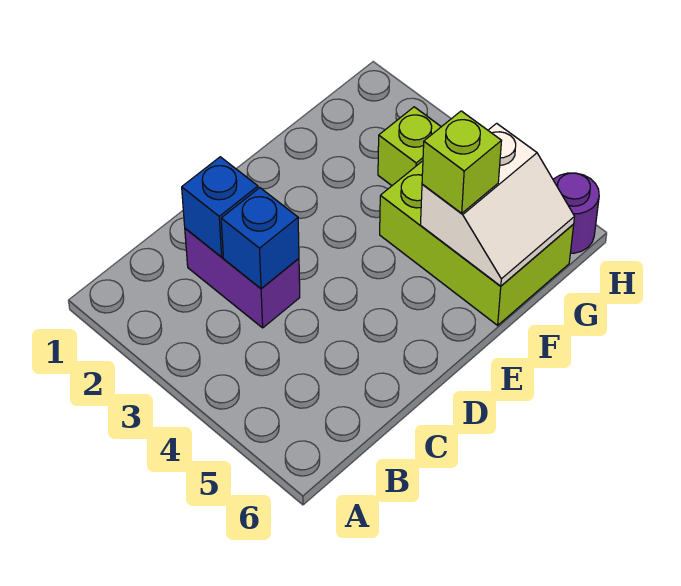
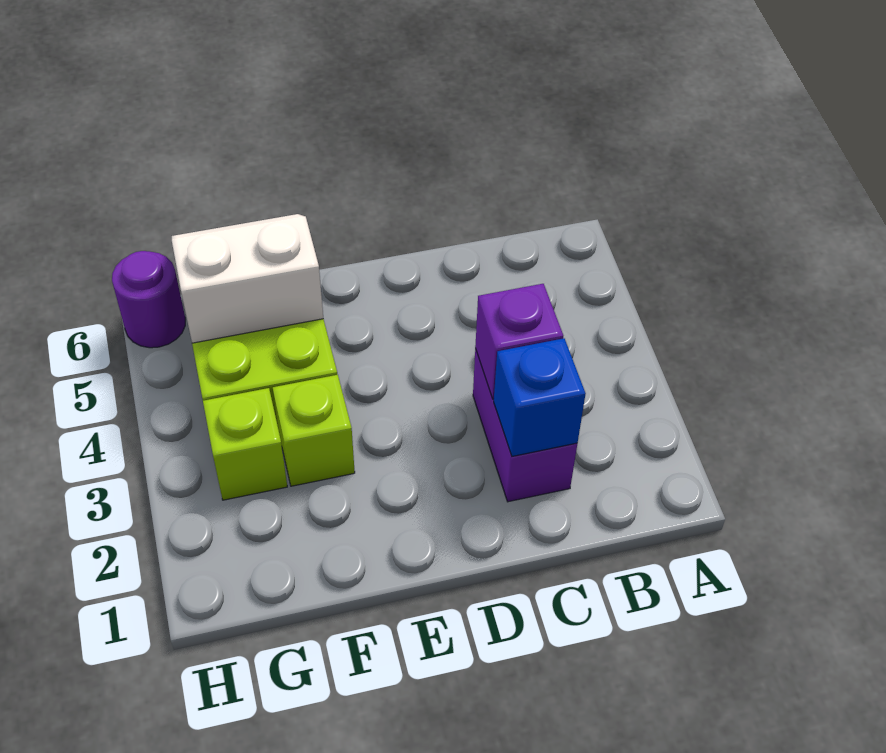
blue 1x1 brick [221,188,299,289] -> purple 1x1 brick [475,284,563,399]
lime 1x1 brick [422,111,501,213] -> lime 1x1 brick moved to [273,375,355,486]

